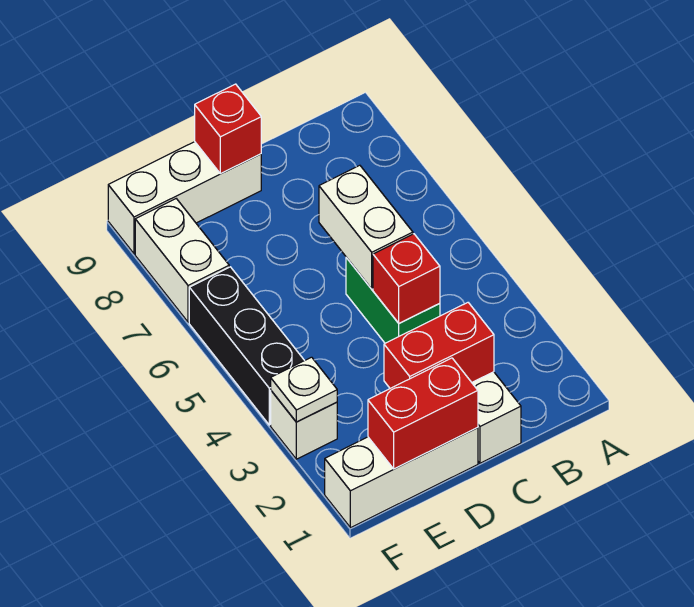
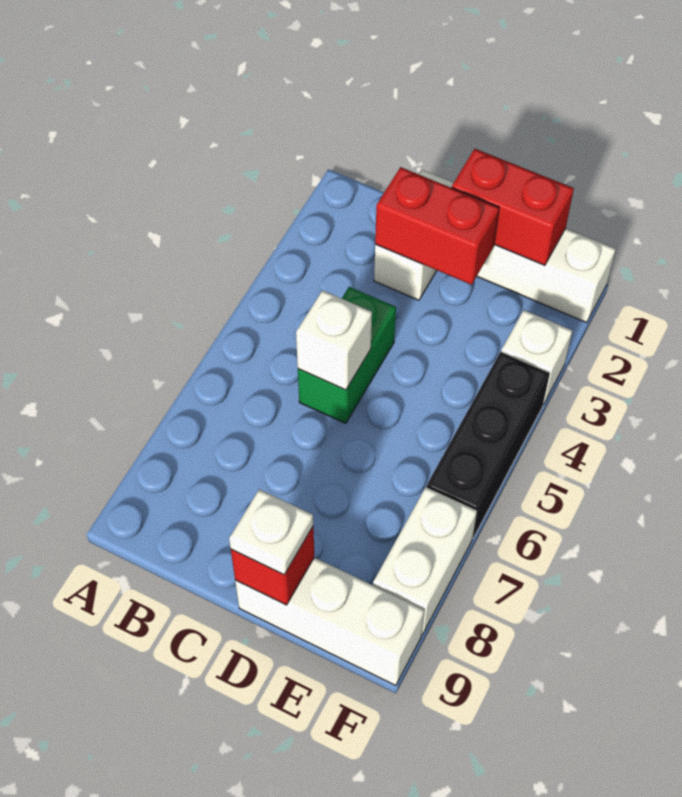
red 1x1 brick [373,234,440,323] -> none
white 1x2 brick [319,165,413,289] -> white 1x1 brick [296,290,372,390]
white 1x1 plate [271,357,337,422] -> white 1x1 plate moved to [229,489,313,575]

